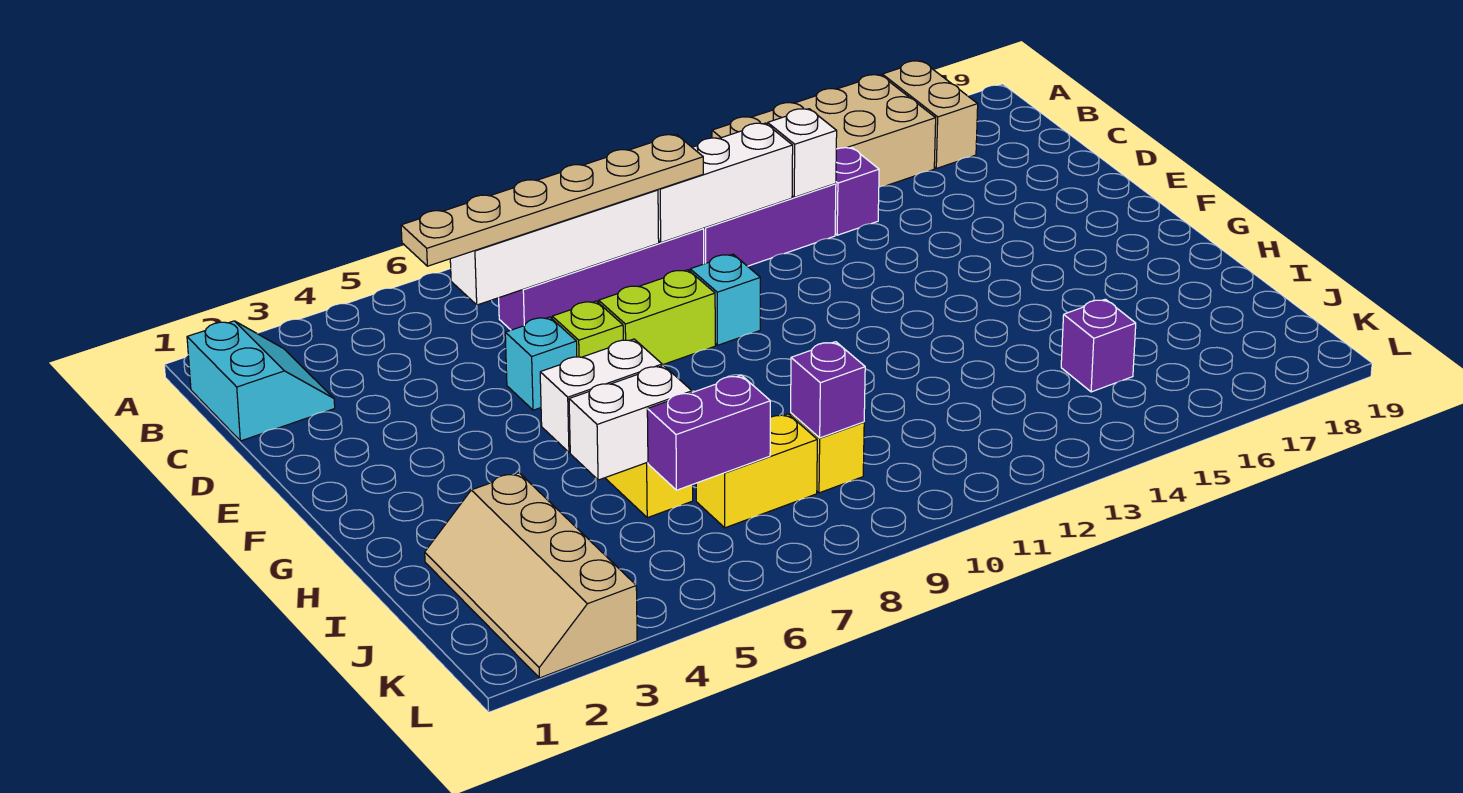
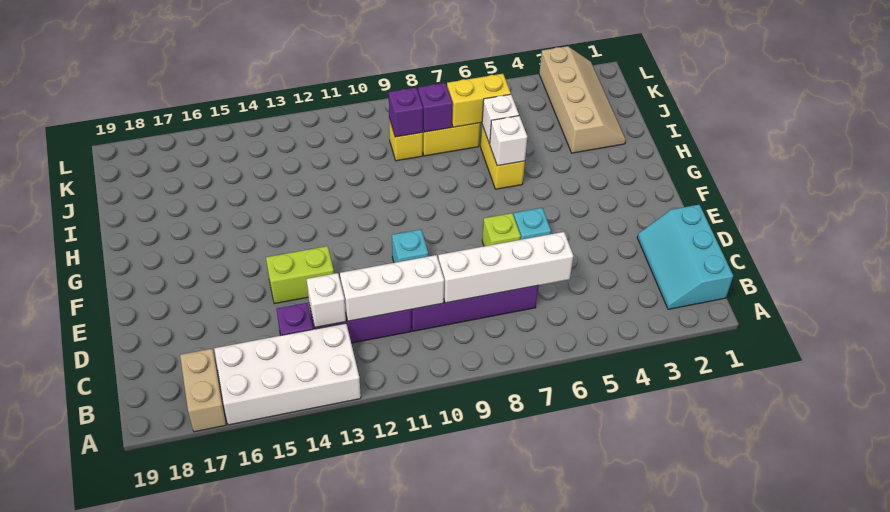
tan 2x4 brick [712,75,936,187] -> white 2x4 brick [214,323,361,425]
cyan 2x2 slope [187,321,335,441] -> cyan 2x3 slope [637,205,733,309]
tan 1x6 plate [401,135,703,266] -> none
lime 1x2 brick [599,270,715,365] -> lime 1x2 brick moved to [266,246,334,304]
white 1x2 brick [540,339,663,452] -> white 1x1 brick [490,116,527,166]
white 1x2 brick [569,365,692,480] -> white 1x1 brick [482,94,519,144]
purple 1x2 brick [647,375,770,490] -> yellow 1x2 brick [447,74,511,127]
purple 1x1 brick [1061,299,1136,392] -> purple 1x1 brick moved to [418,83,453,132]

